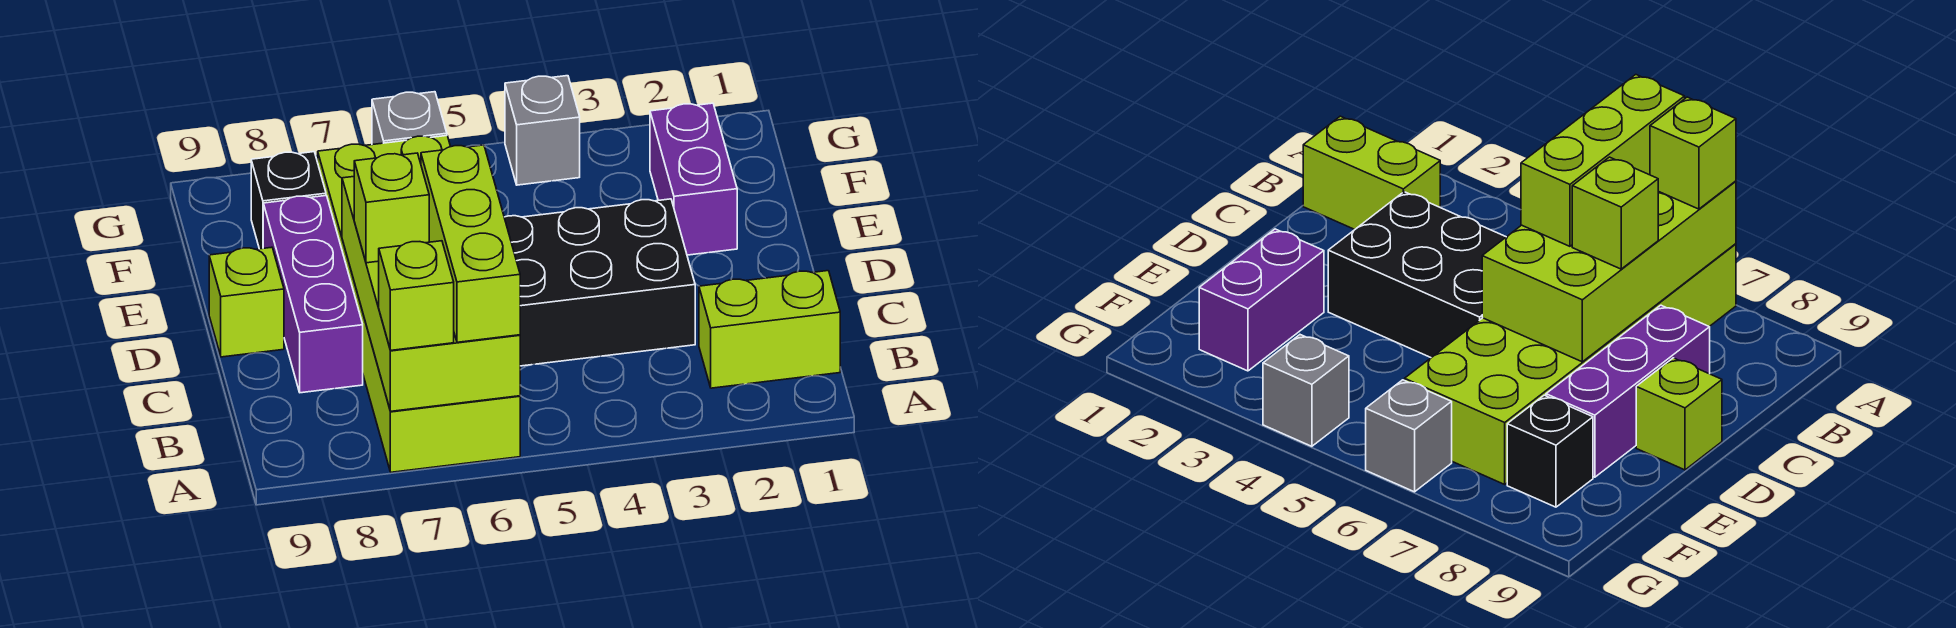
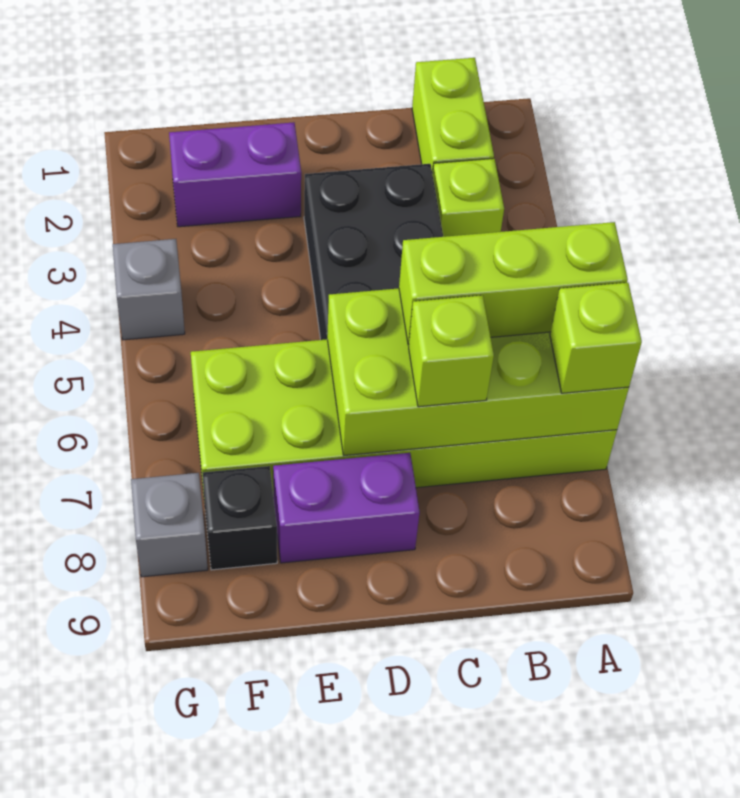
purple 1x3 brick [263,196,363,393] -> purple 1x2 brick [273,453,420,563]
lime 1x1 brick [209,247,284,357] -> lime 1x1 brick moved to [433,158,504,237]
grey 1x1 brick [372,92,447,145] -> grey 1x1 brick moved to [131,473,208,577]

